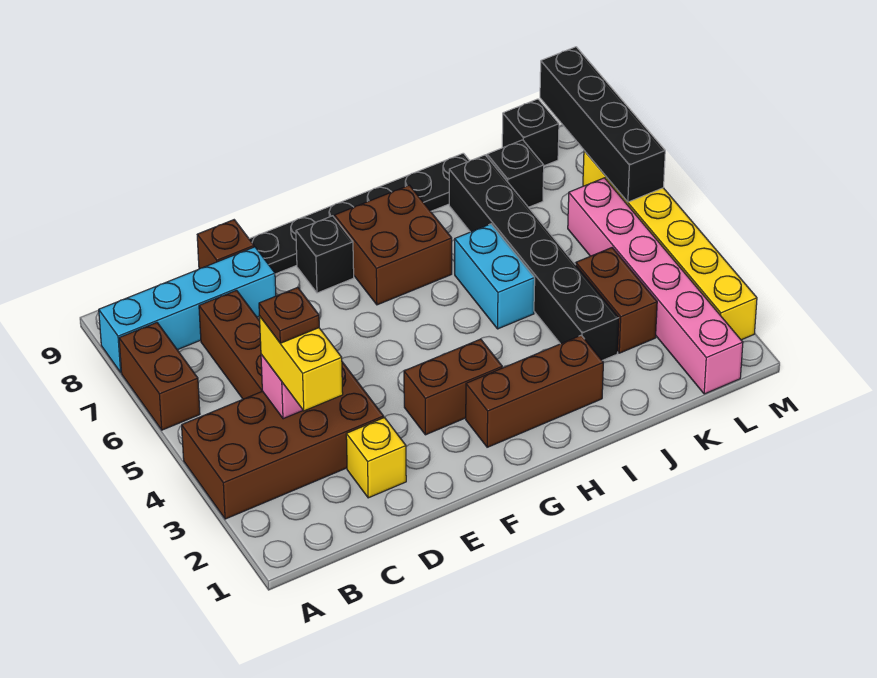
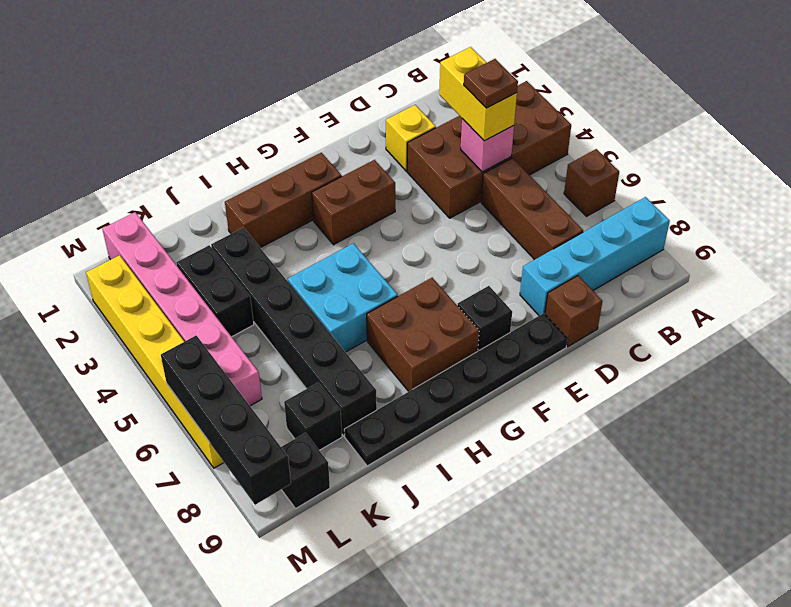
brown 1x2 brick [119,323,200,430] -> brown 1x1 brick [564,149,619,216]
cyan 1x2 brick [455,224,535,329] -> cyan 2x2 brick [288,243,398,352]
brown 1x2 brick [576,248,657,353] -> black 1x2 brick [177,245,254,337]

